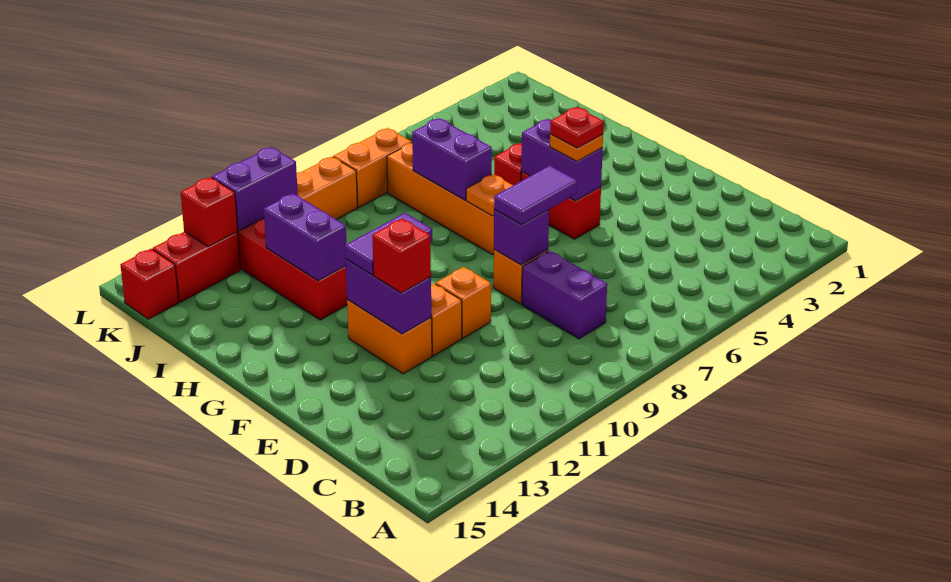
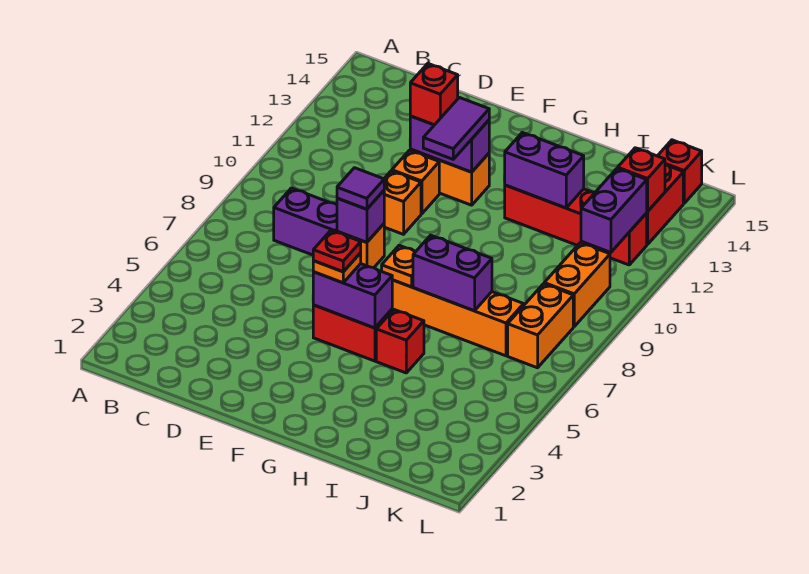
purple 1x2 tile [494,165,578,225] -> purple 1x1 tile [337,168,384,209]

